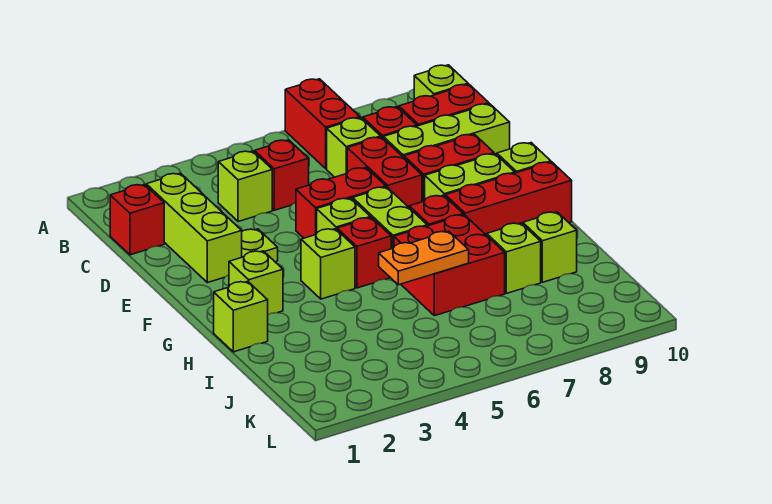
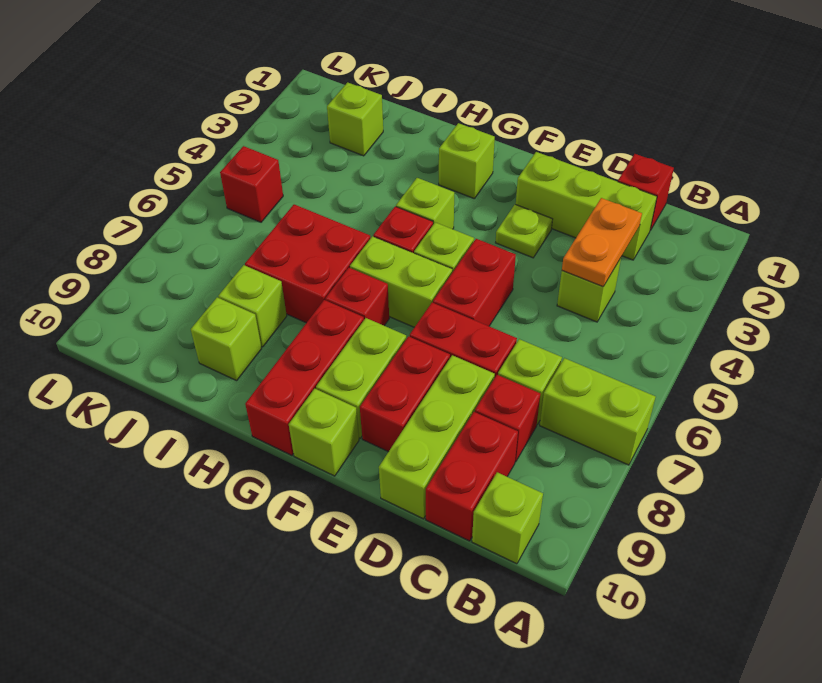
red 1x2 brick [285,79,360,169] -> lime 1x2 brick [540,358,655,465]
red 1x1 brick [255,140,309,210] -> red 1x1 brick moved to [220,146,283,222]
lime 1x1 brick [214,281,268,352] -> lime 1x1 brick moved to [327,82,383,156]
orange 1x2 plate [379,231,469,285] -> orange 1x2 plate moved to [562,198,642,286]

